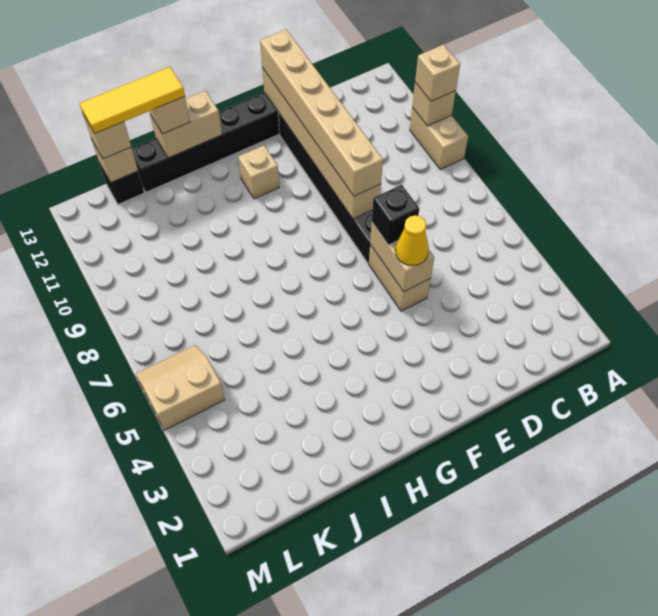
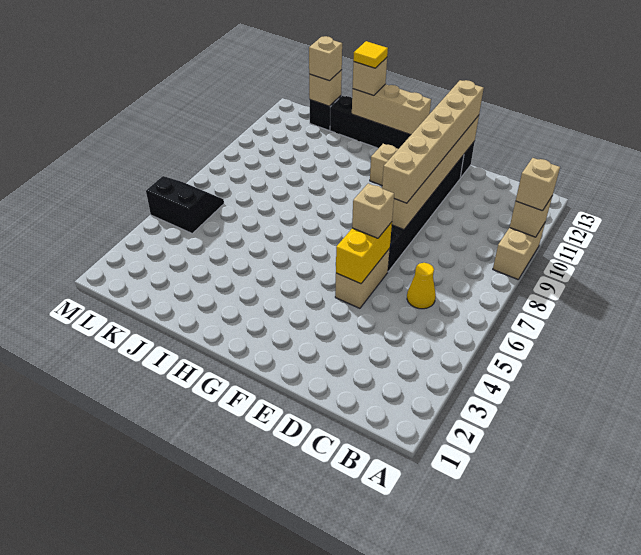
tan 1x2 brick [370,223,434,292] -> yellow 1x2 brick [336,222,392,284]
yellow 1x1 cone [395,215,429,265] -> yellow 1x1 cone moved to [407,263,436,309]
black 1x1 brick [372,185,419,245] -> tan 1x1 brick [352,183,394,238]
tan 1x2 brick [150,91,222,158] -> tan 1x3 brick [352,84,431,135]
yellow 1x3 tile [80,67,185,133] -> yellow 1x1 tile [353,41,388,68]
tan 2x2 slope [136,345,225,430] -> black 2x2 slope [146,176,224,233]

